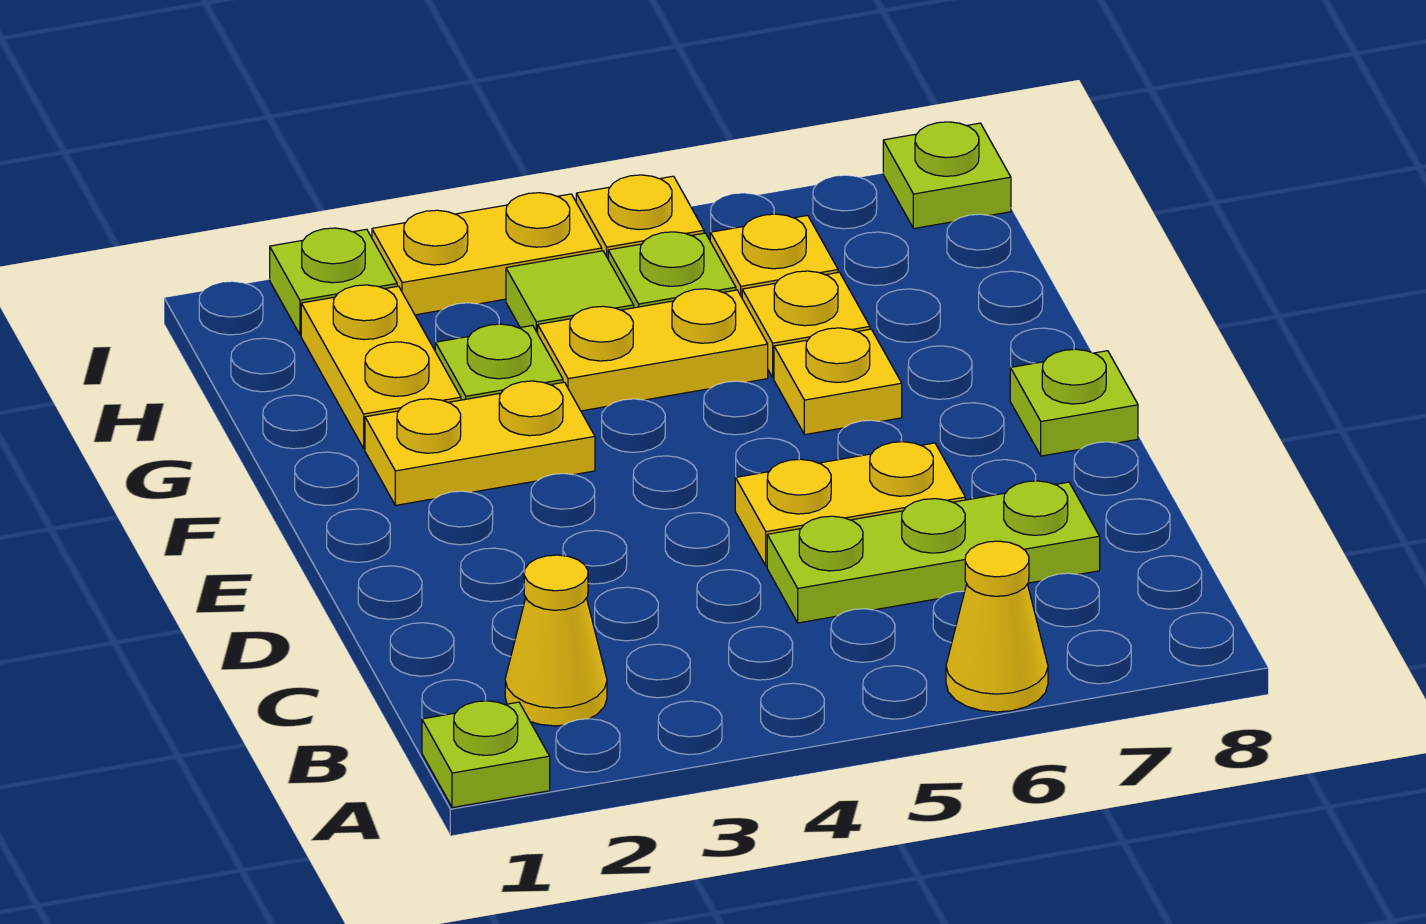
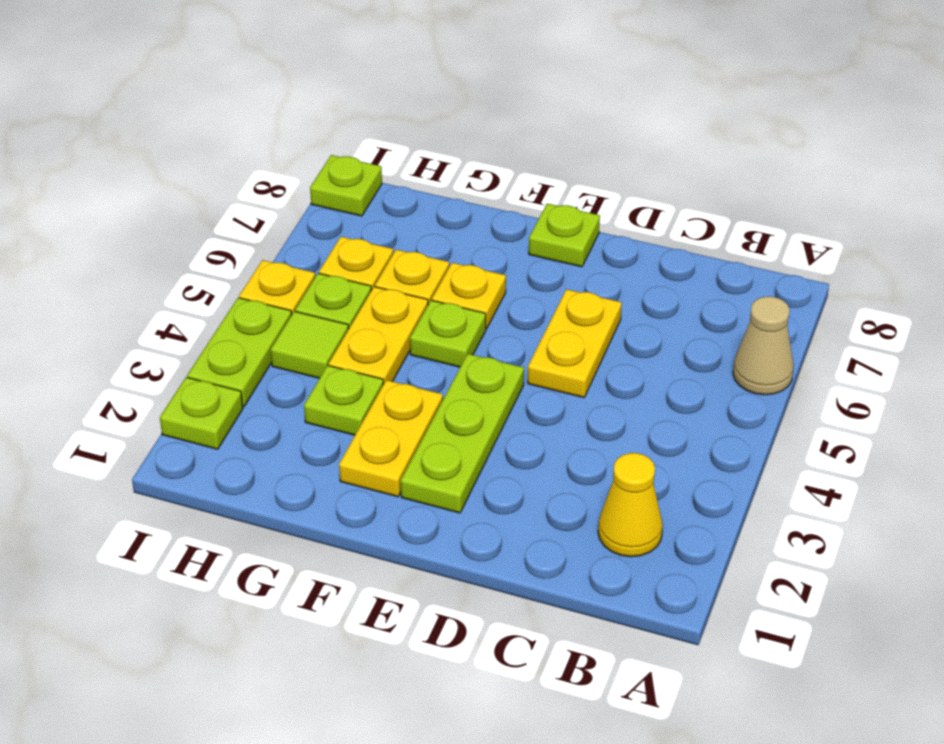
lime 1x1 plate [422,701,550,808] -> lime 1x1 plate moved to [410,300,486,367]
yellow 1x1 cone [946,541,1048,712] -> tan 1x1 cone [733,297,794,395]
lime 1x3 plate [767,481,1100,623] -> lime 1x3 plate moved to [401,354,524,513]
yellow 1x2 plate [301,285,461,448] -> none
yellow 1x2 plate [372,193,602,315] -> lime 1x2 plate [187,298,292,407]

